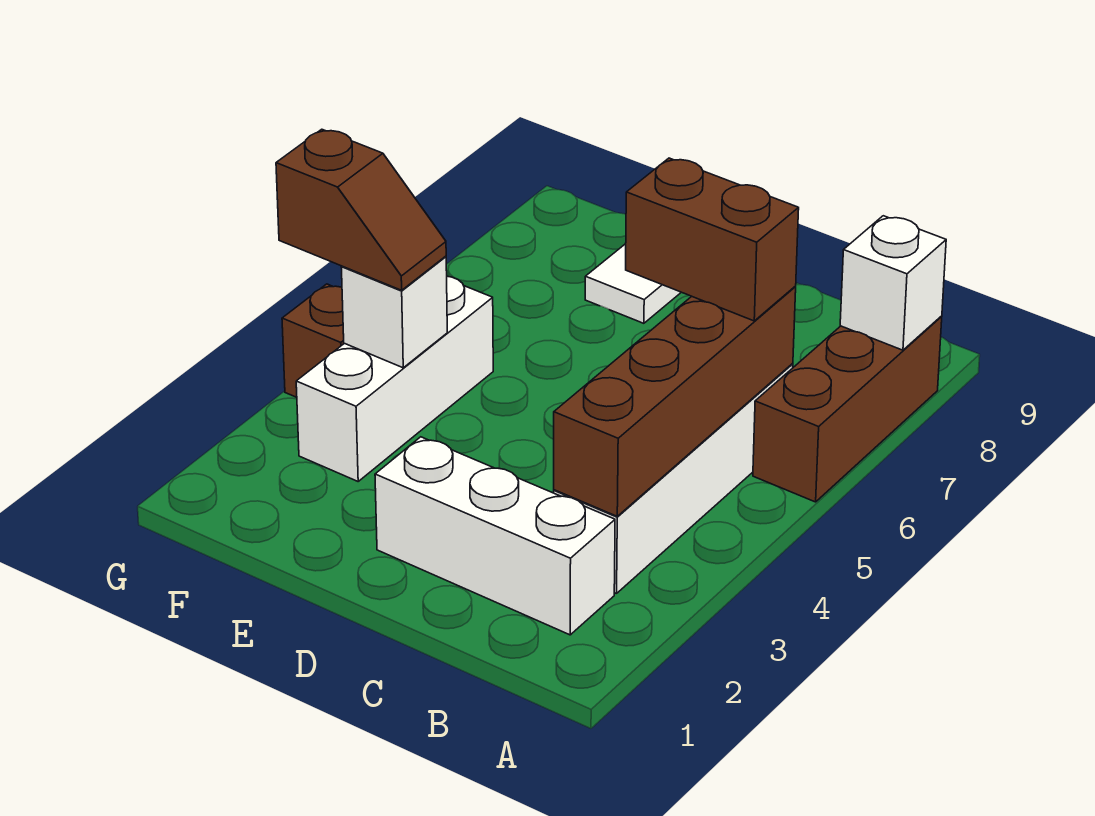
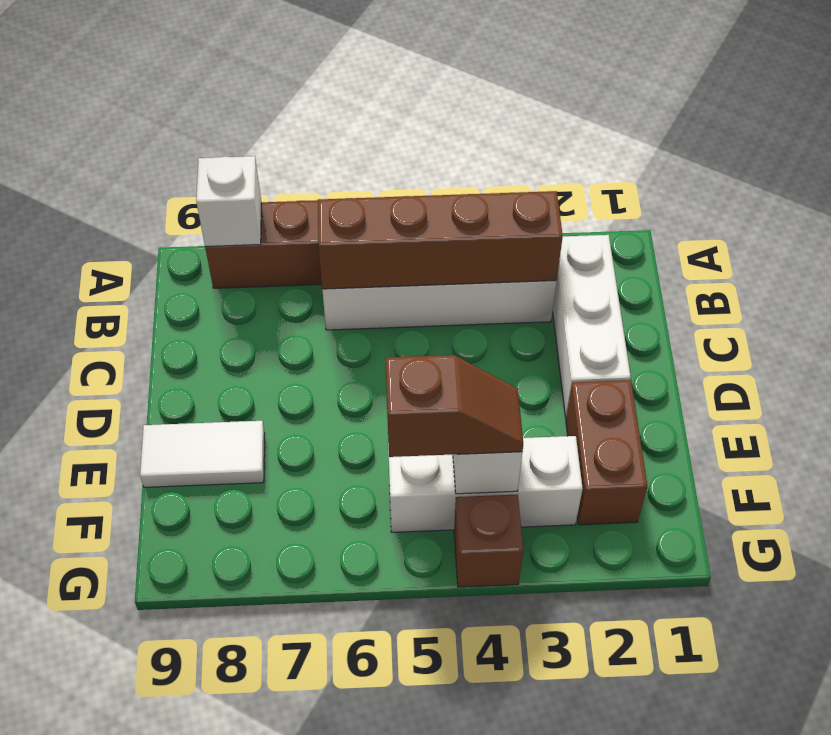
brown 1x2 brick [626,158,799,321] -> brown 1x2 brick moved to [566,380,647,525]
brown 1x2 slope [276,129,446,290] -> brown 1x2 slope turned to [386,355,523,457]

